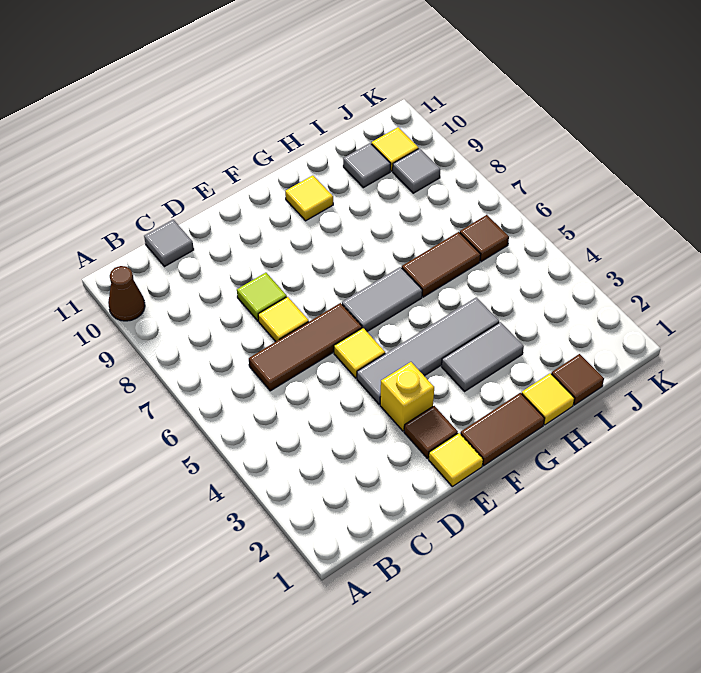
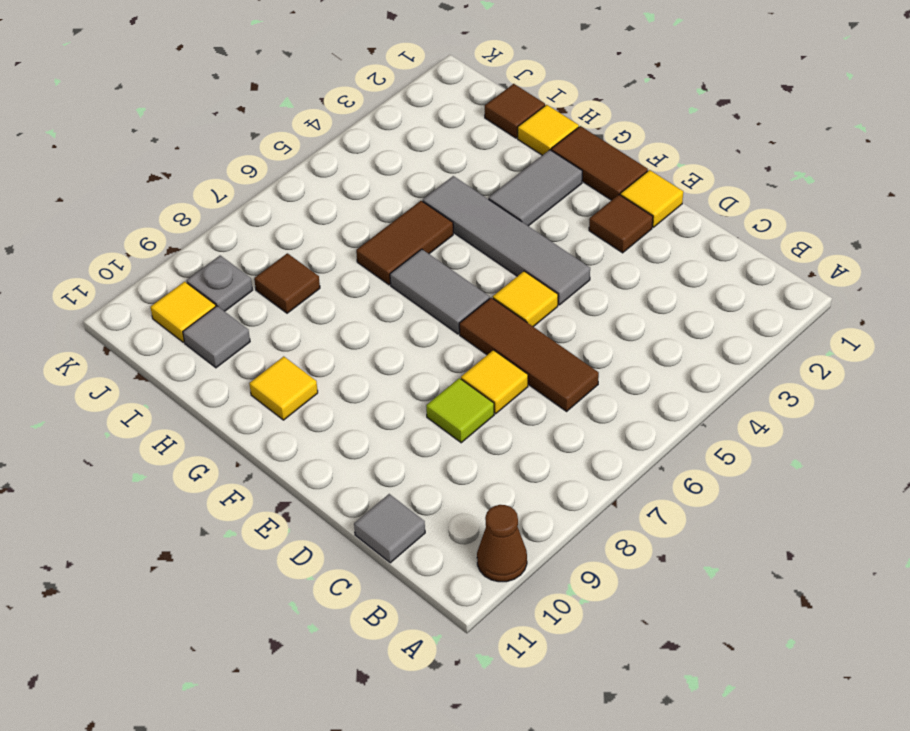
yellow 1x1 brick [380,362,434,431] -> none
grey 1x2 tile [442,322,524,391] -> grey 1x2 tile turned to [489,150,582,226]
brown 1x2 tile [402,232,481,297] -> brown 1x2 tile turned to [356,201,453,285]
brown 1x1 tile [460,215,509,262] -> brown 1x1 tile moved to [254,253,320,313]
grey 1x1 tile [393,149,441,193] -> grey 1x1 plate [186,255,253,311]

